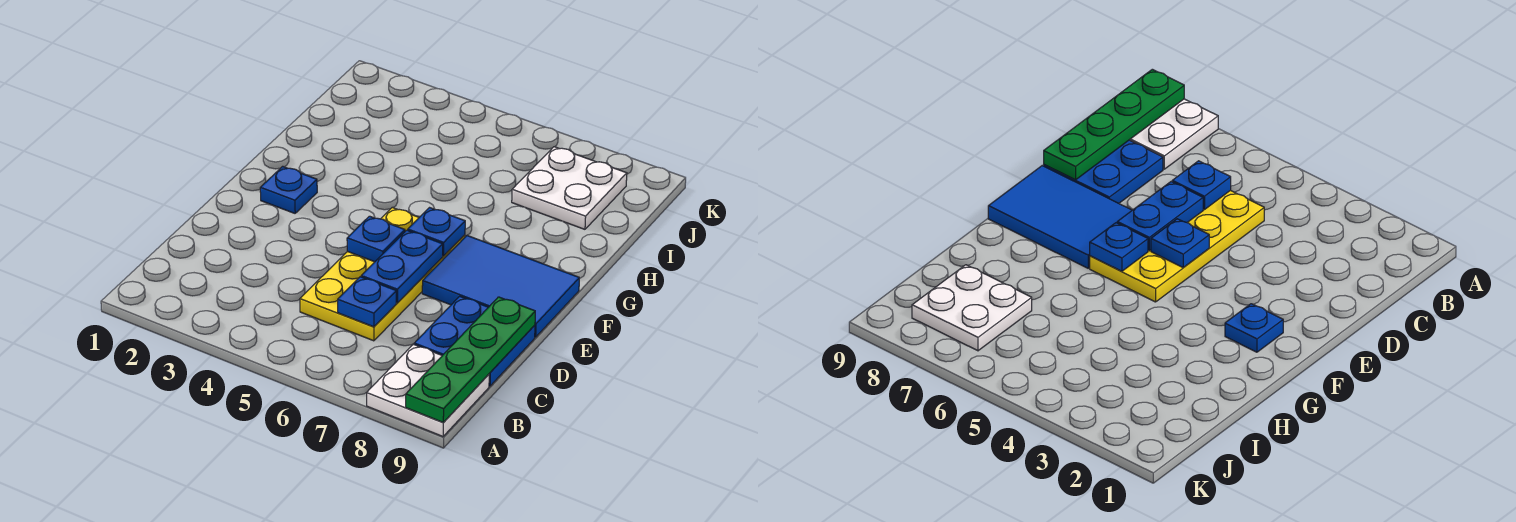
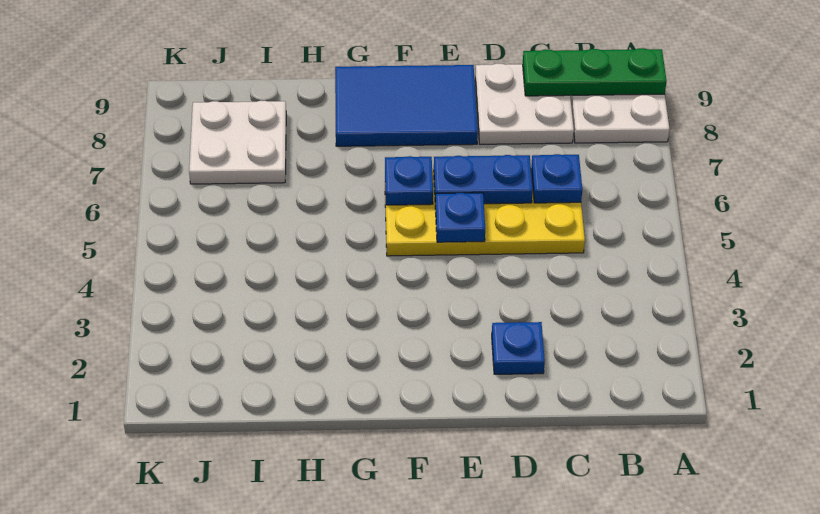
green 1x4 plate [406,297,535,423] -> green 1x3 plate [523,48,667,96]
blue 2x2 plate [414,296,535,386] -> white 2x2 plate [475,64,574,144]
blue 2x3 tile [422,236,579,337] -> blue 2x3 tile turned to [335,65,478,146]
blue 1x1 plate [260,166,317,213] -> blue 1x1 plate moved to [492,322,545,374]

